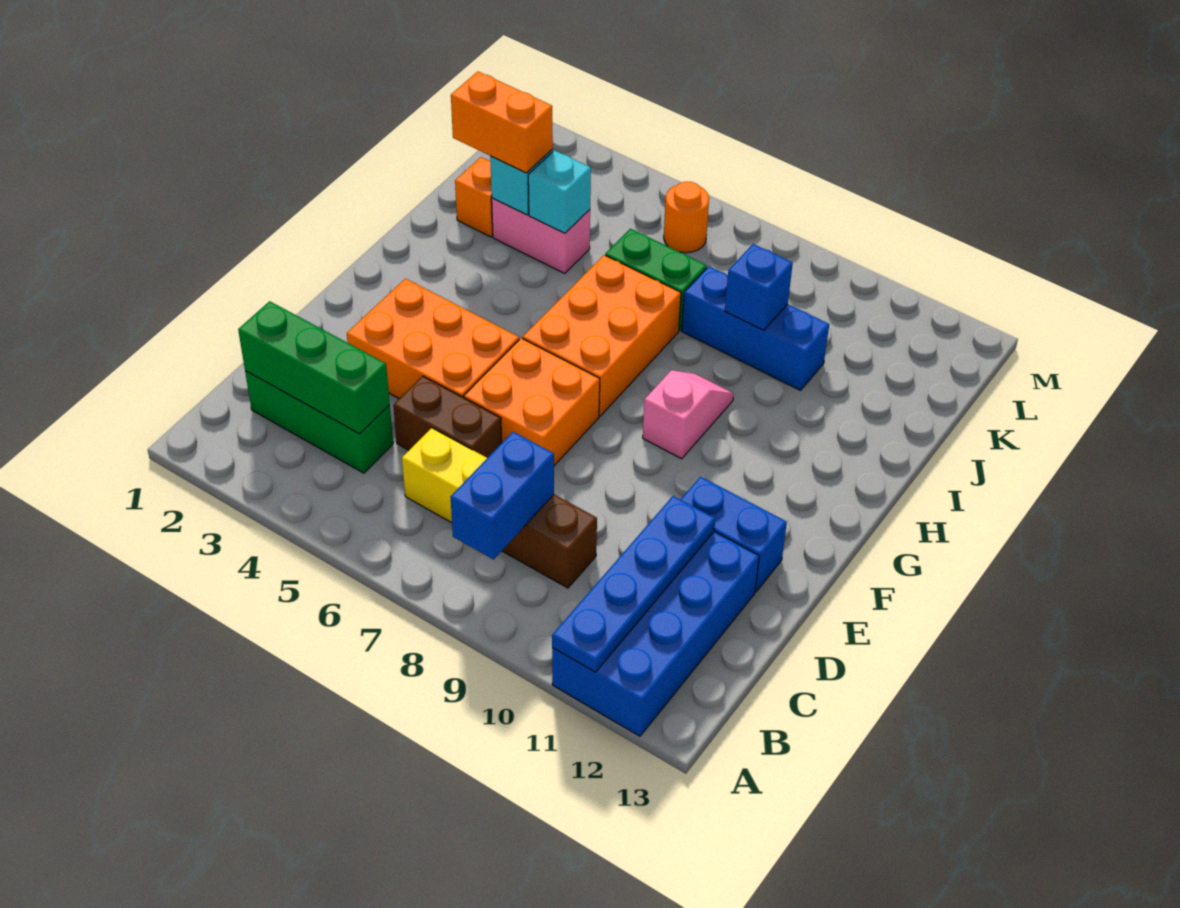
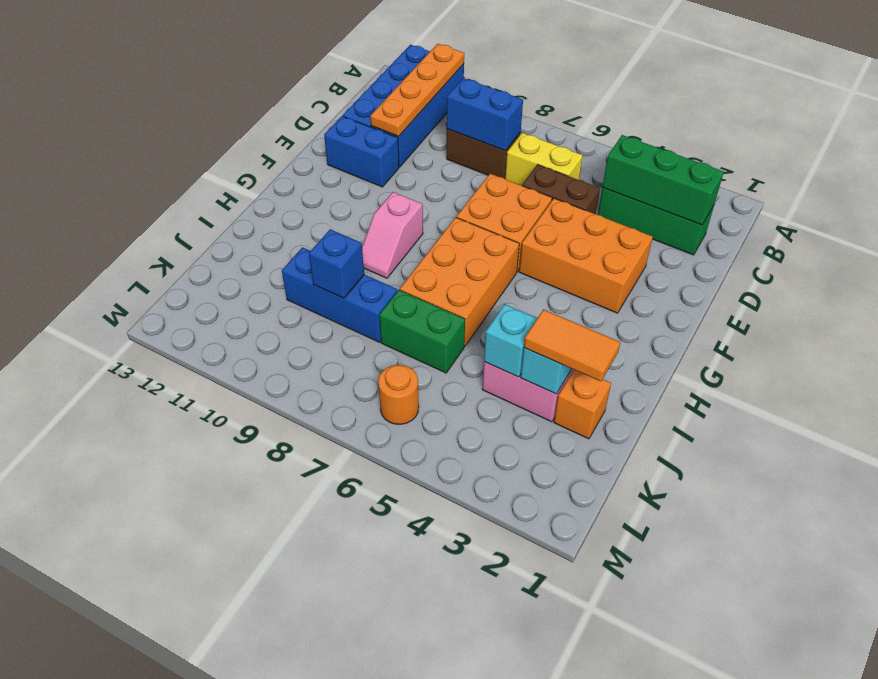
blue 1x4 plate [552,496,715,672] -> orange 1x4 plate [370,44,464,136]
blue 1x2 brick [451,432,554,559] -> blue 1x2 brick turned to [447,78,523,151]
orange 1x2 brick [451,71,553,173] -> orange 1x2 tile [524,310,620,381]

